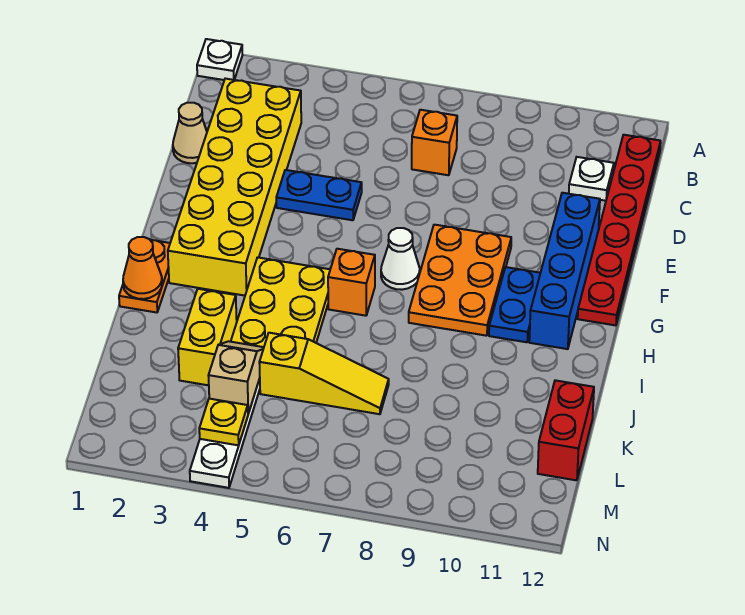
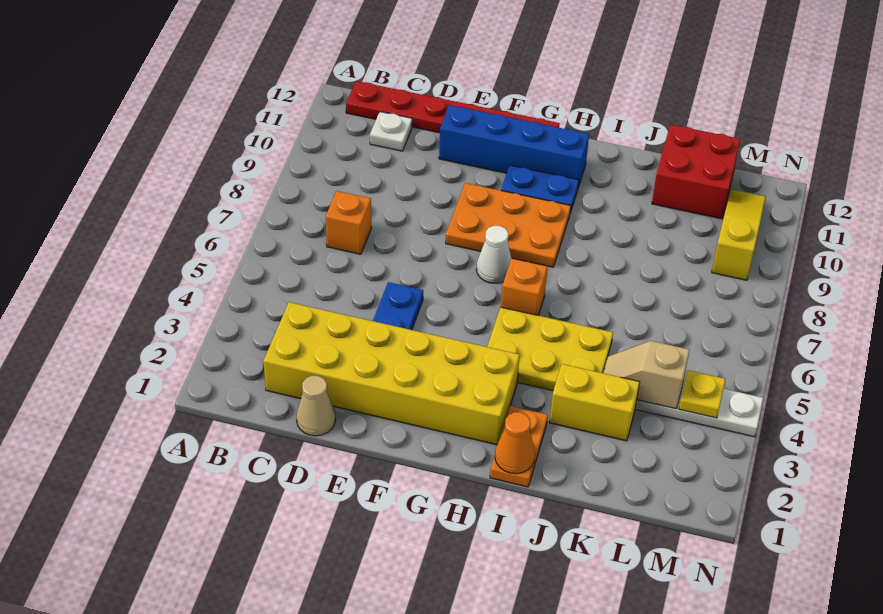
white 1x1 plate [197,39,242,80] -> none
orange 1x2 plate [119,240,170,313] -> orange 1x2 plate turned to [490,406,548,487]
yellow 1x3 slope [259,333,389,414] -> yellow 1x3 slope moved to [712,189,766,280]
red 1x2 brick [538,380,594,480] -> red 2x2 brick [652,124,741,219]

